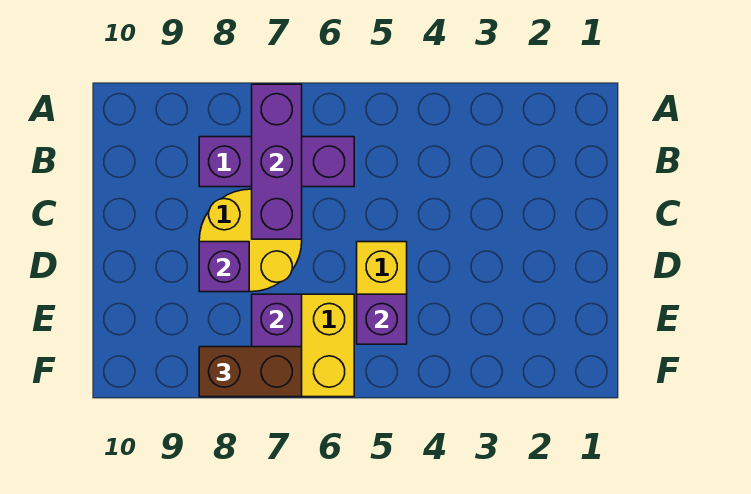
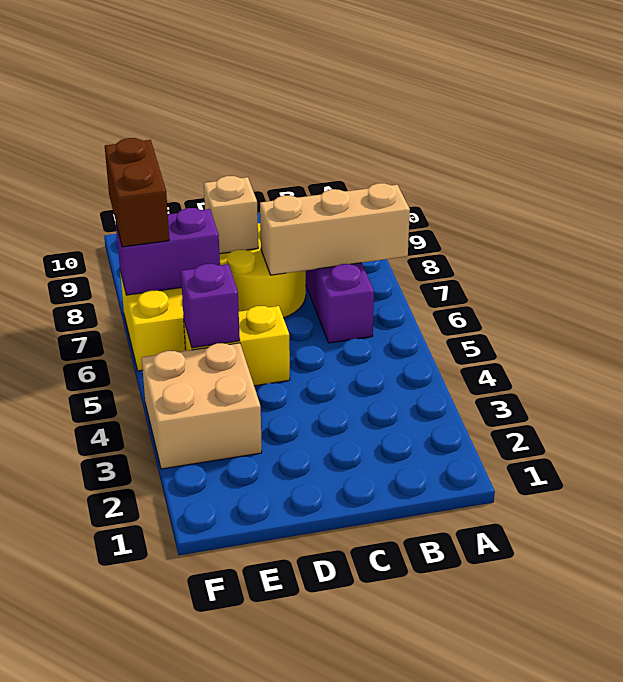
purple 1x3 brick [252,84,302,239] -> tan 1x3 brick [260,183,410,275]
purple 1x1 brick [199,242,249,292] -> tan 1x1 brick [204,176,258,254]
none -> tan 2x2 brick [142,343,262,469]

